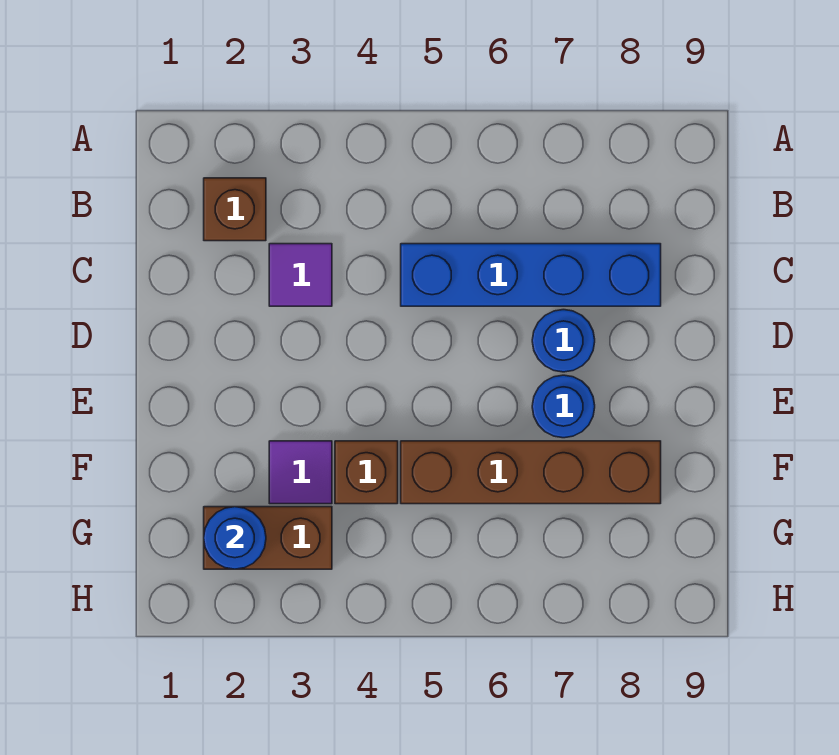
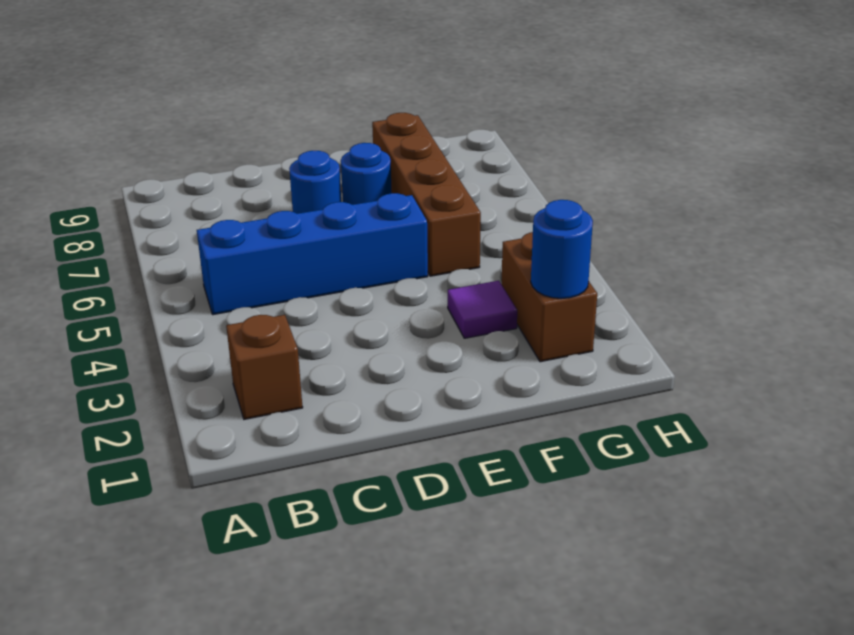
purple 1x1 tile [269,244,332,306] -> none
blue 1x4 brick [401,244,661,306] -> blue 1x4 brick turned to [197,193,428,315]
brown 1x1 brick [335,441,398,504] -> none

